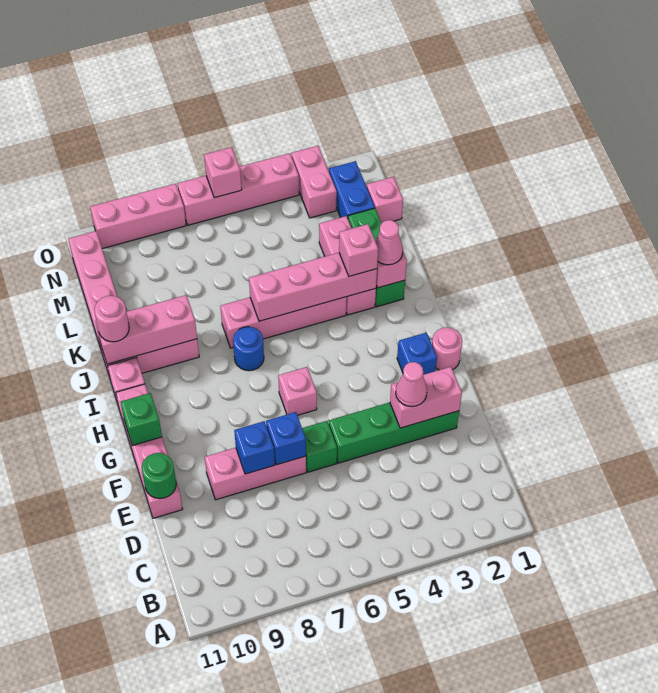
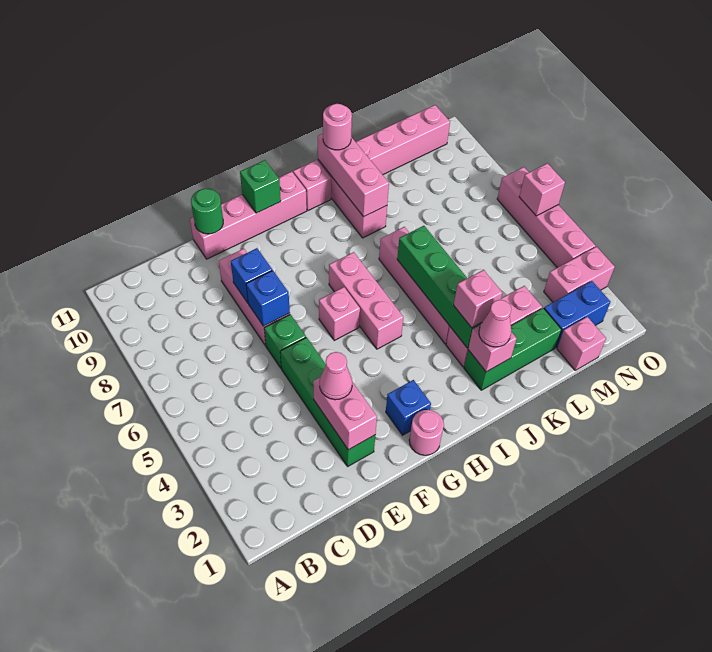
blue 1x1 round brick [233,327,264,371] -> none
pink 1x4 brick [249,252,377,321] -> green 1x4 brick [397,226,481,348]
pink 1x3 brick [90,184,186,249] -> pink 1x3 brick moved to [329,252,404,349]

